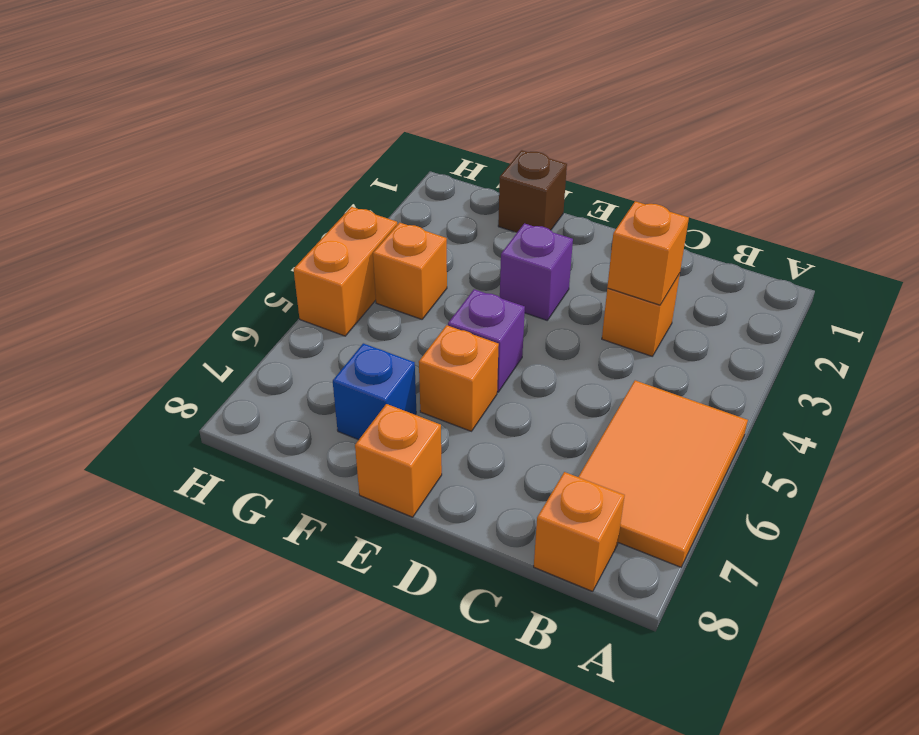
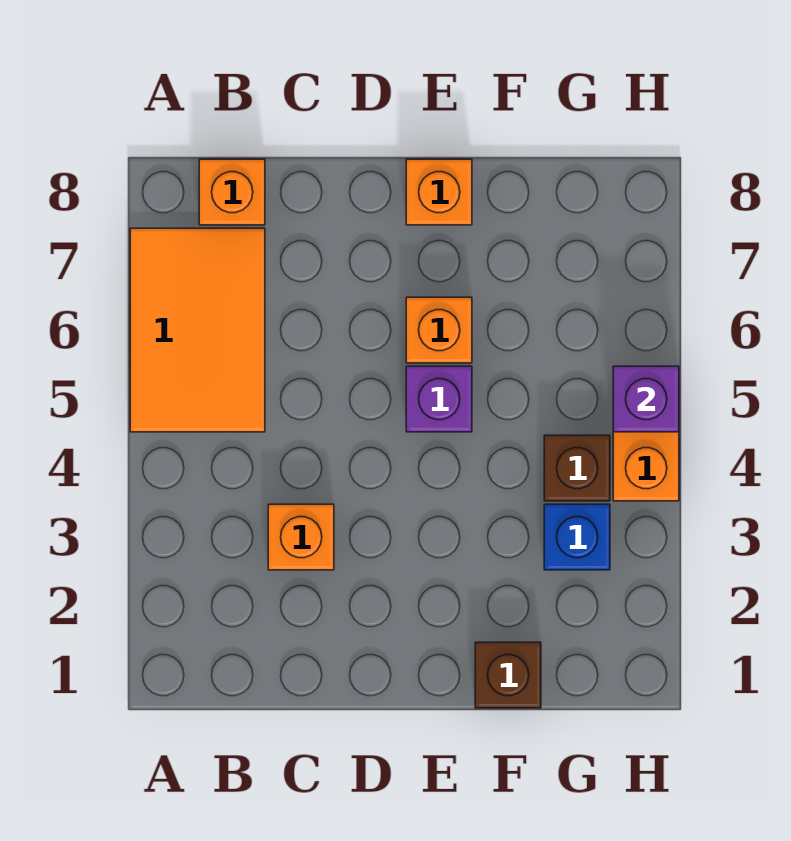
orange 1x1 brick [607,201,689,305] -> none
purple 1x1 brick [500,223,573,320] -> purple 1x1 brick moved to [613,366,679,432]
blue 1x1 brick [333,343,416,440] -> blue 1x1 brick moved to [544,504,610,570]
orange 1x1 brick [373,223,447,319] -> brown 1x1 brick [544,435,610,501]

